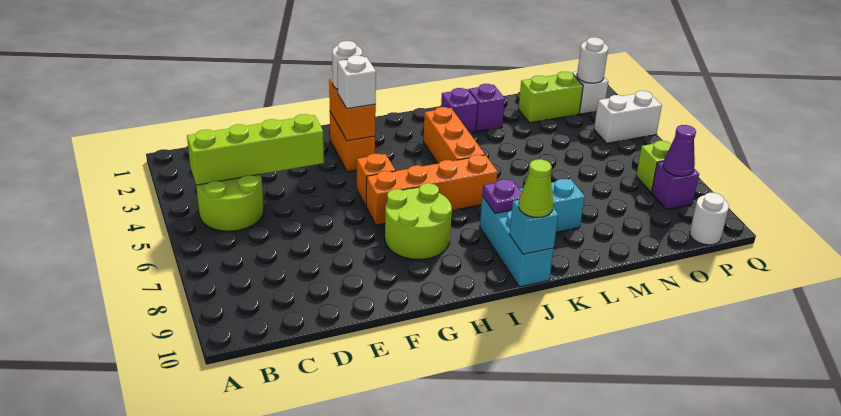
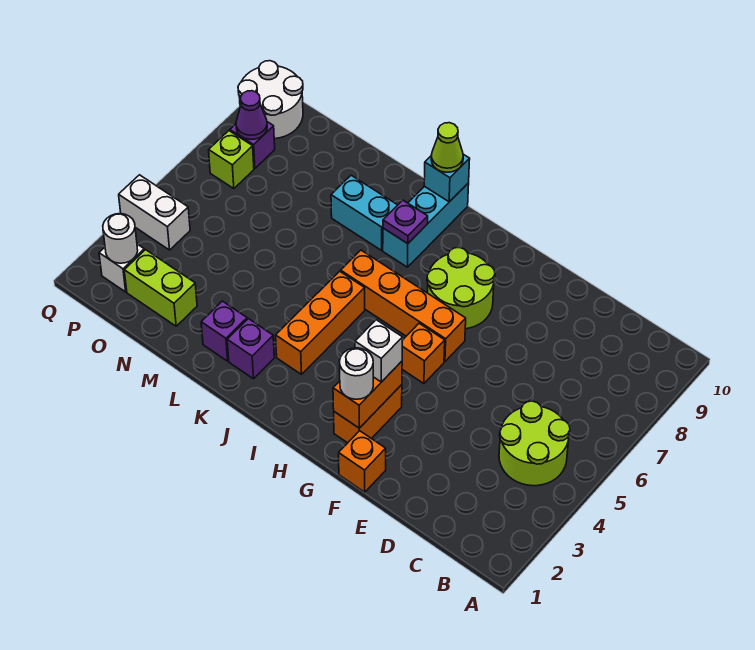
lime 1x4 brick [187,114,324,185] -> none
none -> orange 1x1 brick [339,431,386,492]
white 1x1 round brick [690,193,729,245] -> white 2x2 round brick [238,61,303,139]

